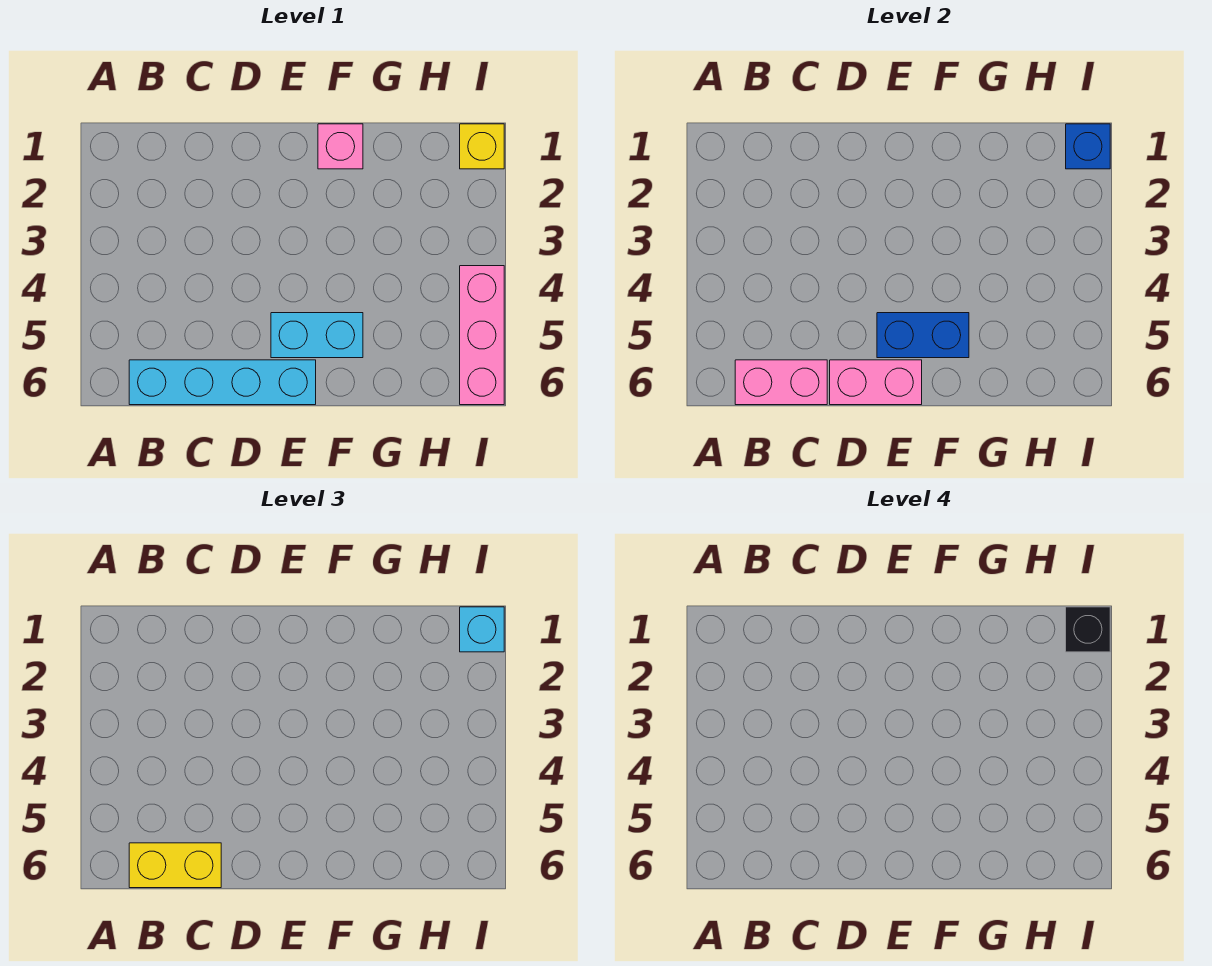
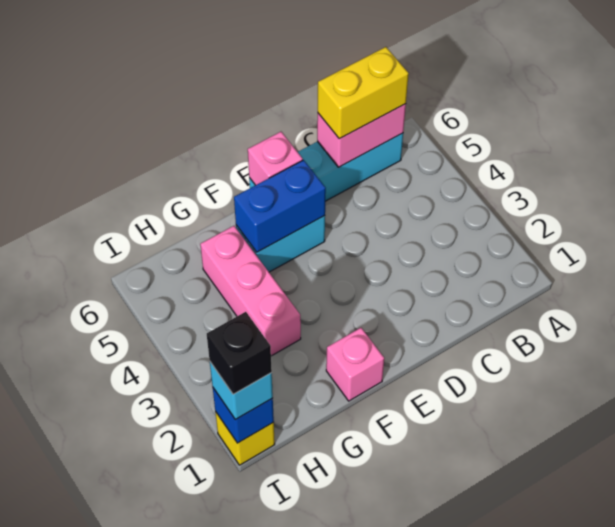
pink 1x2 brick [830,360,922,405] -> pink 1x1 brick [248,132,303,185]
pink 1x3 brick [460,266,504,405] -> pink 1x3 brick moved to [200,226,301,356]

